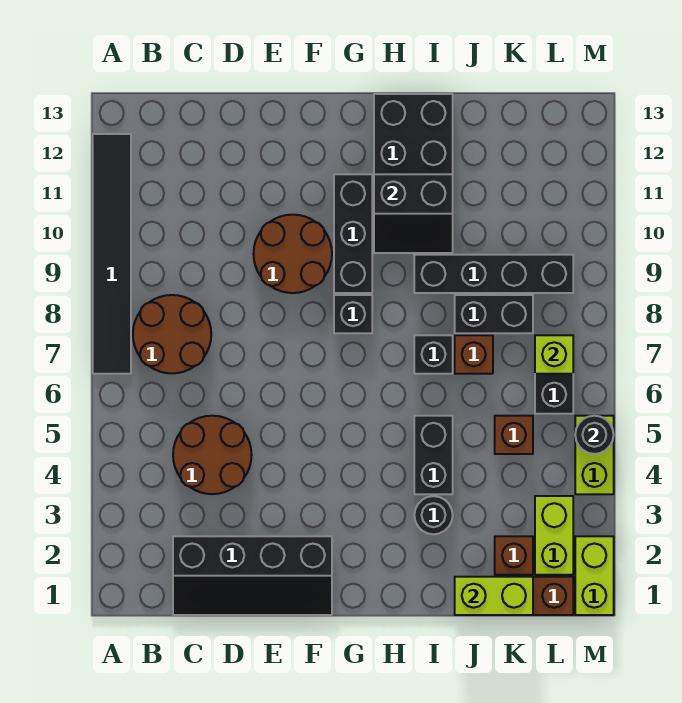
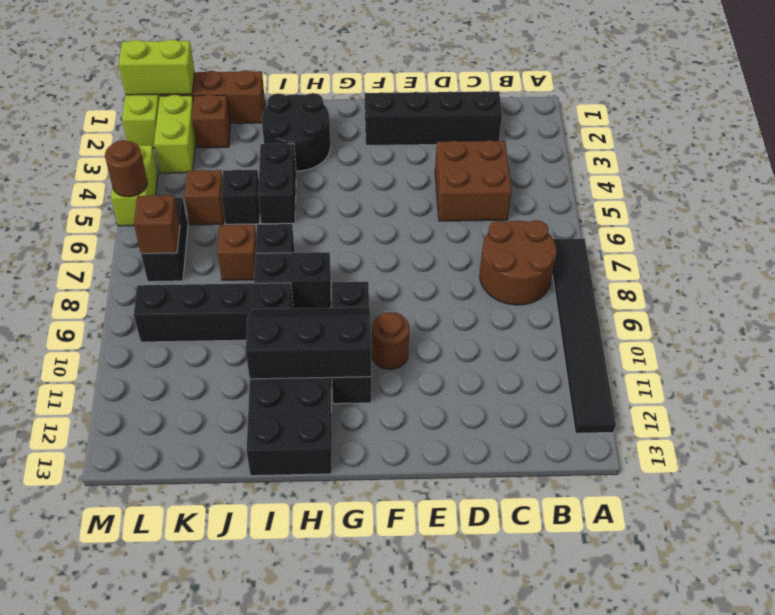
brown 2x2 round brick [173,416,252,494] -> brown 2x2 brick [435,140,512,221]
brown 2x2 round brick [254,215,332,293] -> brown 1x1 round brick [372,312,409,369]
black 1x1 brick [334,295,372,333] -> black 1x1 brick moved to [221,169,260,224]
black 2x2 slope [374,174,453,253] -> black 2x3 slope [246,307,371,379]
black 1x1 round brick [414,496,453,534] -> black 2x2 round brick [262,93,330,171]
lime 1x2 brick [455,577,533,615] -> lime 1x2 brick moved to [119,39,195,95]
black 1x2 brick [455,295,533,333] -> black 1x2 brick moved to [254,252,331,308]
lime 1x1 brick [535,335,573,374] -> brown 1x1 brick [134,195,180,253]
black 1x1 round brick [575,416,614,454] -> brown 1x1 round brick [105,140,147,197]

